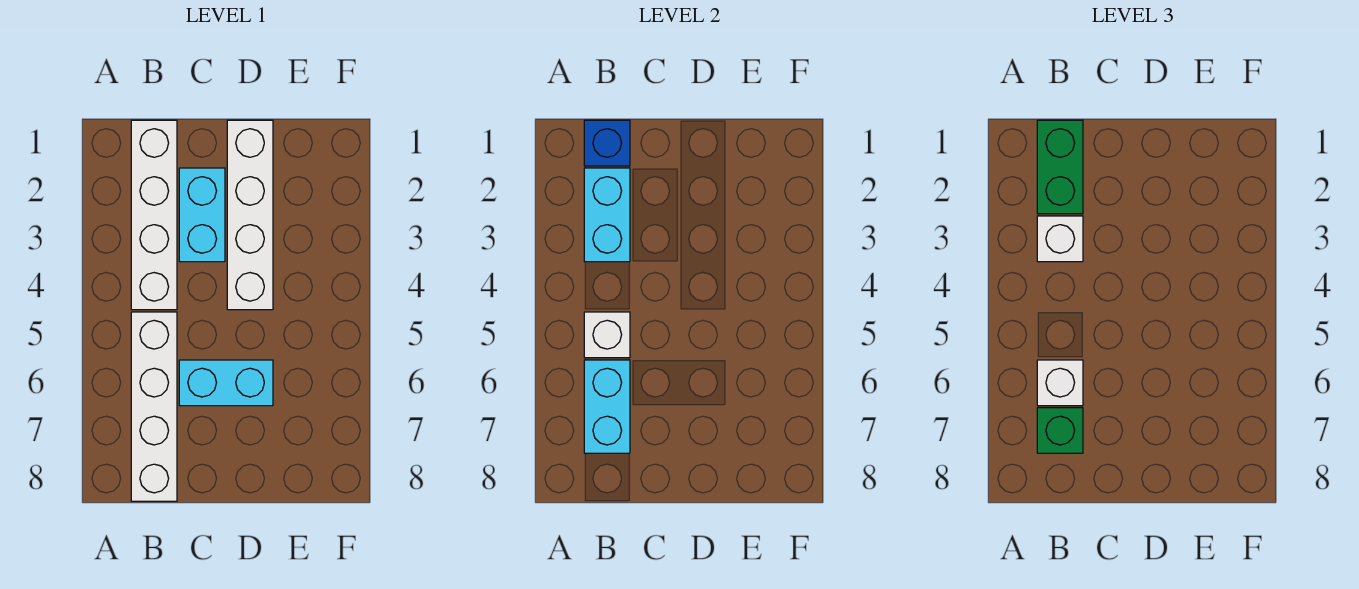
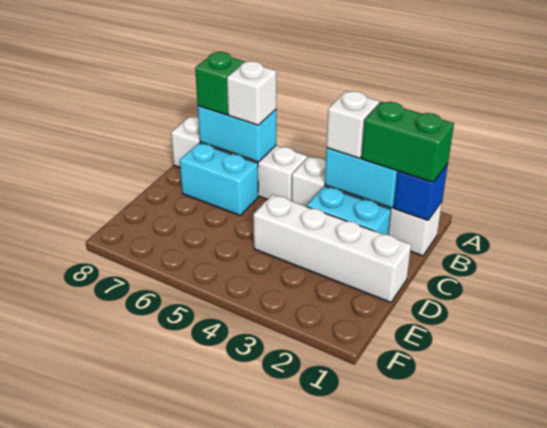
white 1x1 brick [584,312,630,358] -> none
cyan 1x2 brick [179,360,273,406] -> cyan 1x2 brick turned to [180,143,258,215]

